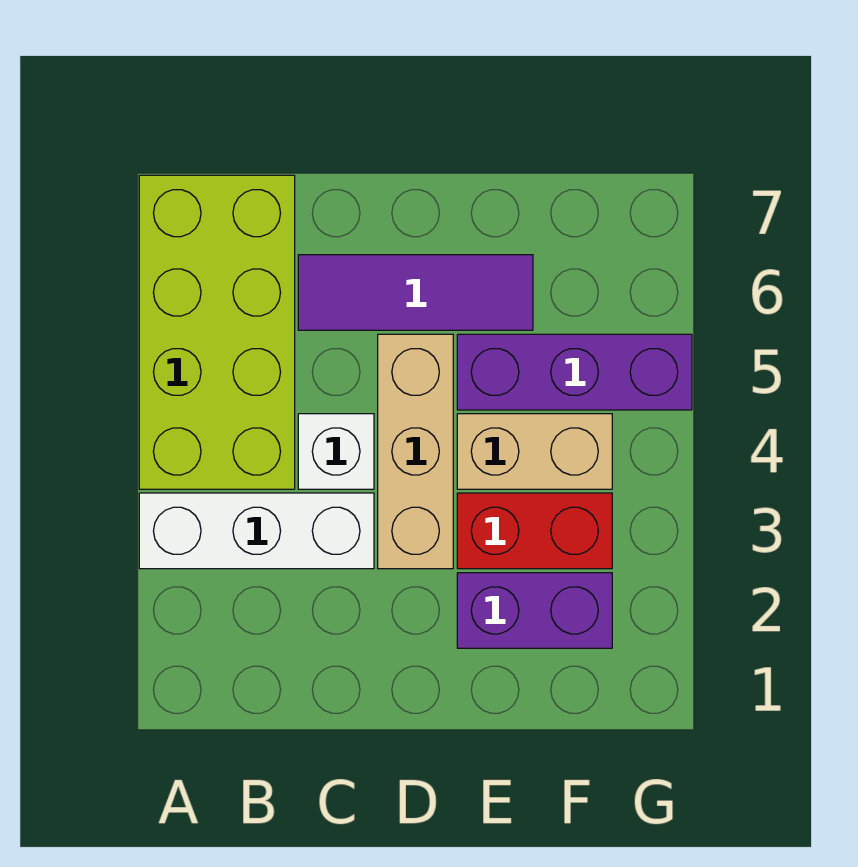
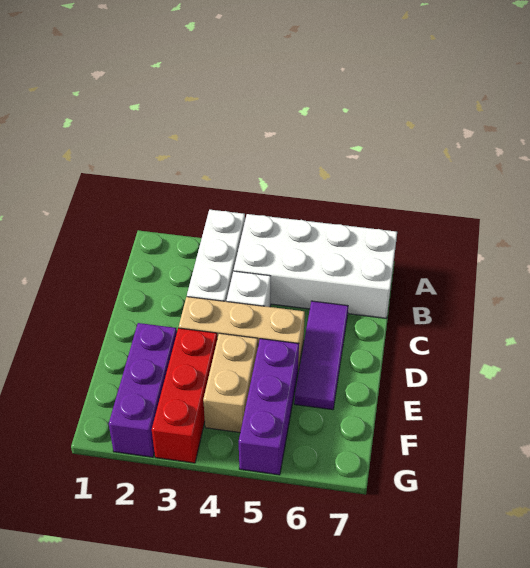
lime 2x4 brick [139,175,295,489] -> white 2x4 brick [234,214,397,318]
purple 1x2 brick [457,573,612,648] -> purple 1x3 brick [109,323,177,457]
red 1x2 brick [457,493,612,569] -> red 1x3 brick [152,328,217,463]

